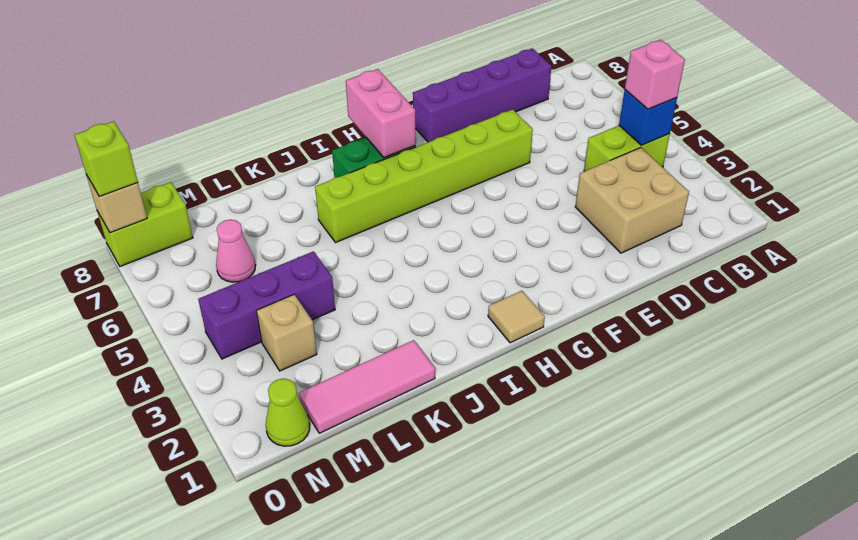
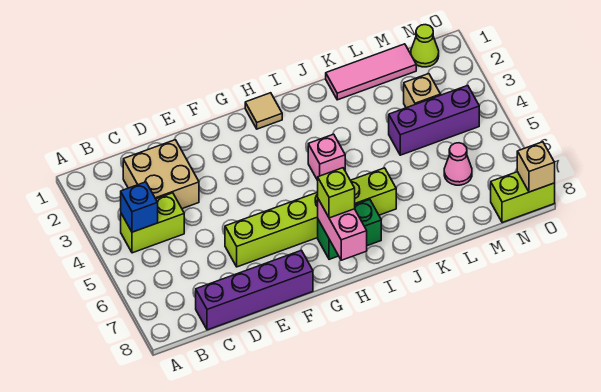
pink 1x1 brick [625,40,685,109] -> pink 1x1 brick moved to [308,134,345,180]
lime 1x1 brick [75,121,138,197] -> lime 1x1 brick moved to [318,168,355,218]

